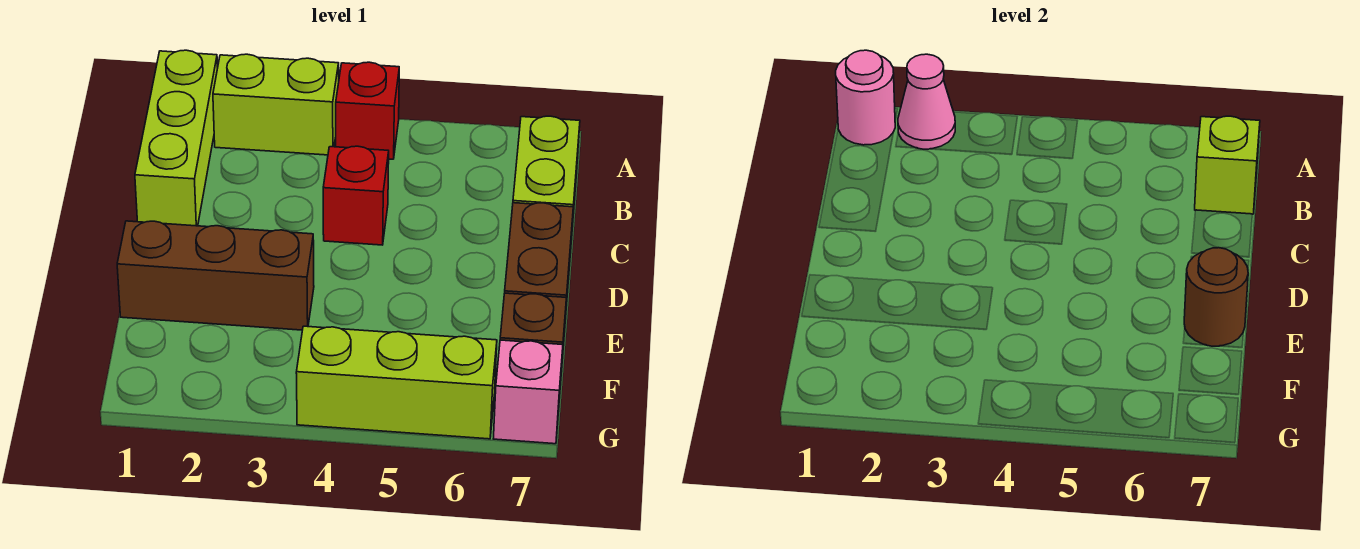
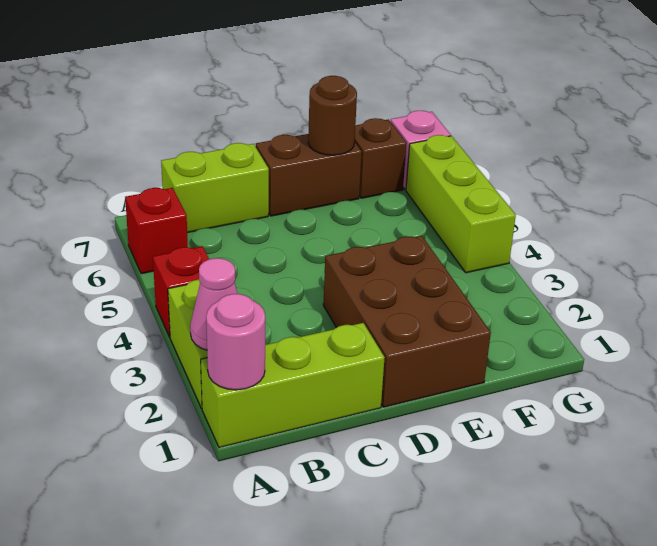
lime 1x1 brick [1195,116,1260,214] -> none
red 1x1 brick [323,146,389,245] -> red 1x1 brick moved to [125,188,188,274]
brown 1x3 brick [117,221,314,330] -> brown 2x3 brick [323,236,491,407]

